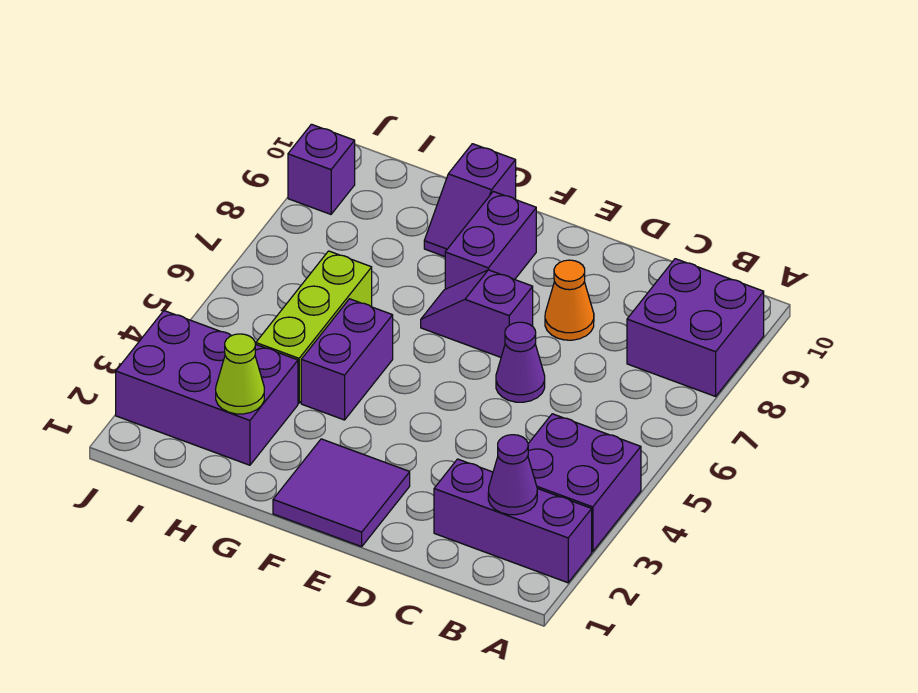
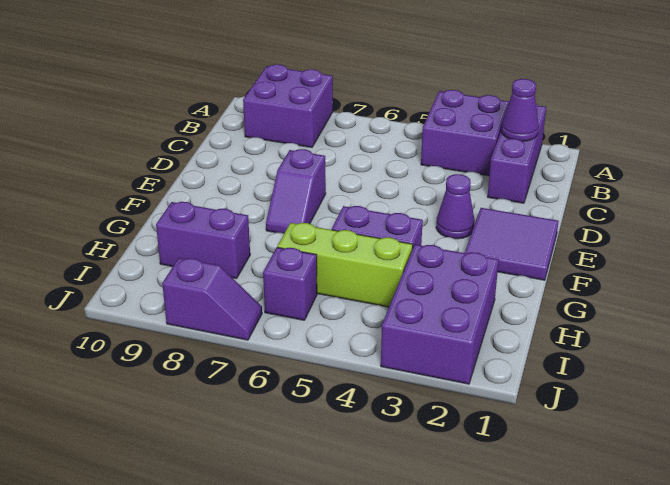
purple 1x1 cone [496,322,545,402] -> purple 1x1 cone moved to [436,174,475,239]
orange 1x1 cone [545,260,594,340] -> none
purple 1x2 brick [445,191,536,289] -> purple 1x2 brick moved to [156,202,250,278]
purple 1x2 slope [424,144,516,256] -> purple 1x2 slope moved to [162,258,262,340]
lime 1x1 cone [216,334,264,414] -> none
purple 1x1 brick [288,124,355,214] -> purple 1x1 brick moved to [263,247,317,320]

